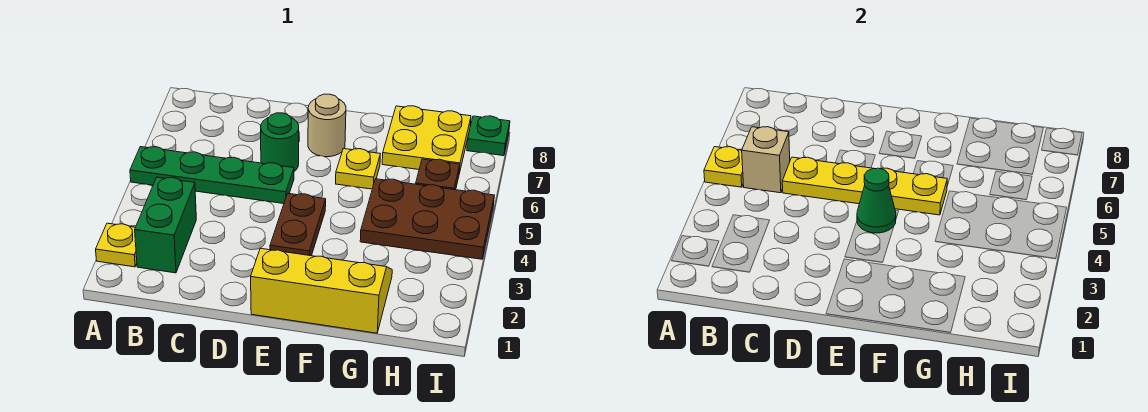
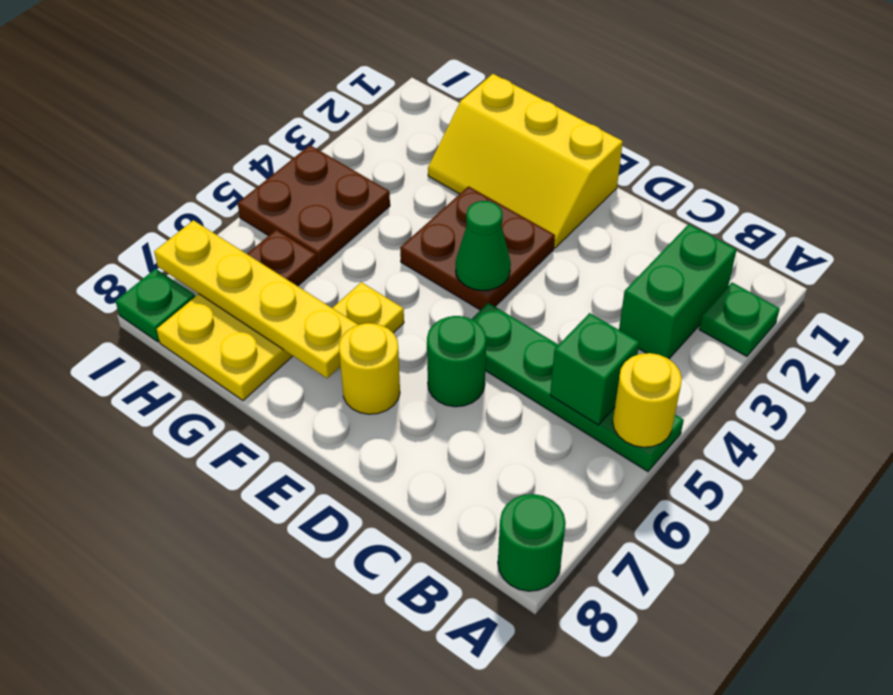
yellow 1x1 plate [96,223,137,267] -> green 1x1 plate [699,283,780,356]
yellow 1x1 plate [704,147,743,187] -> yellow 1x1 round brick [613,353,682,447]
none -> green 1x1 round brick [498,494,566,591]
tan 1x1 brick [742,127,790,193] -> green 1x1 brick [550,313,639,425]
yellow 1x4 plate [782,157,947,215] -> yellow 1x4 plate moved to [154,220,358,378]
brown 1x2 plate [270,193,326,256] -> brown 2x2 plate [400,186,555,310]
tan 1x1 round brick [308,94,346,157] -> yellow 1x1 round brick [339,323,400,414]
brown 2x3 plate [360,179,494,259] -> brown 2x2 plate [238,145,390,267]

